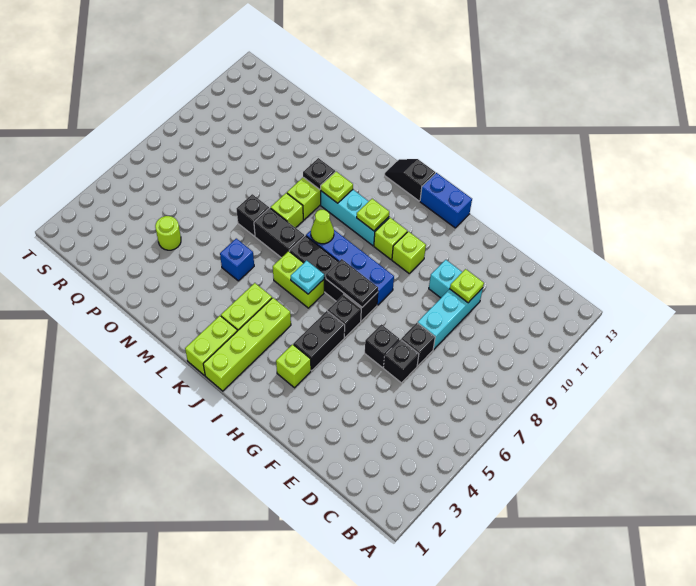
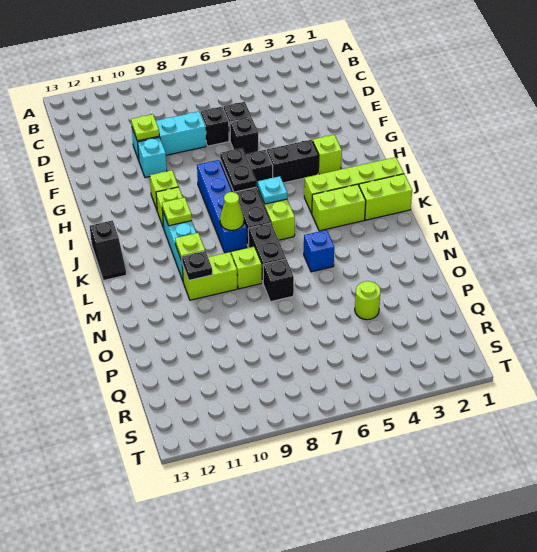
blue 1x2 brick [420,173,472,228] -> none

